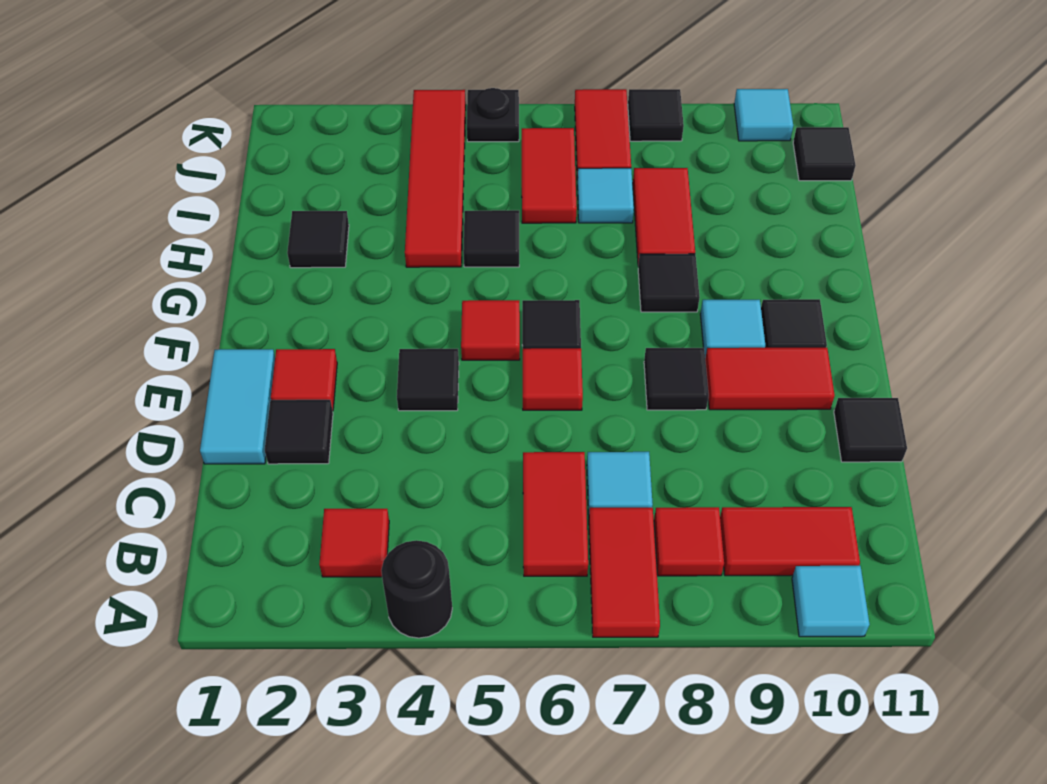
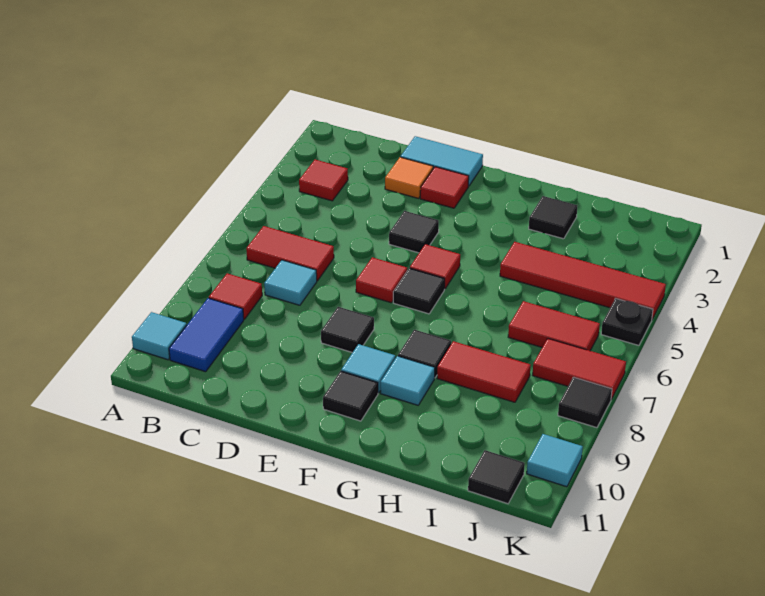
black 1x1 round brick [381,540,452,638] -> none
red 1x2 tile [589,508,660,637] -> none
red 1x2 tile [720,507,860,576] -> blue 1x2 tile [169,298,244,372]
black 1x1 tile [265,400,333,464] -> orange 1x1 tile [385,157,433,198]
black 1x1 tile [834,398,907,462] -> none
red 1x2 tile [705,348,835,410] -> none
black 1x1 tile [463,210,519,267] -> none
cyan 1x1 tile [577,168,634,223] -> cyan 1x1 tile moved to [381,356,435,405]

